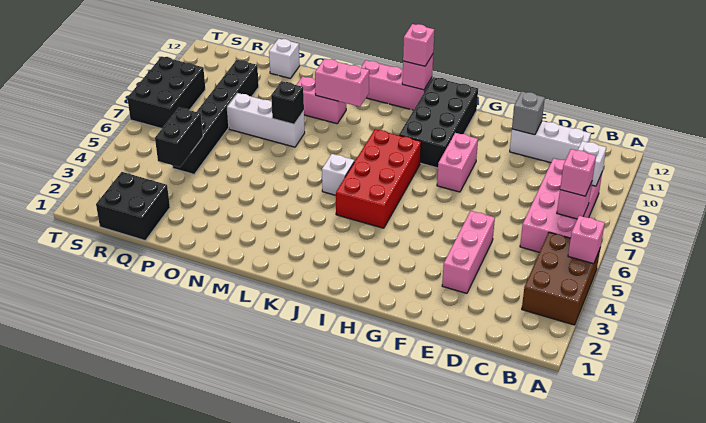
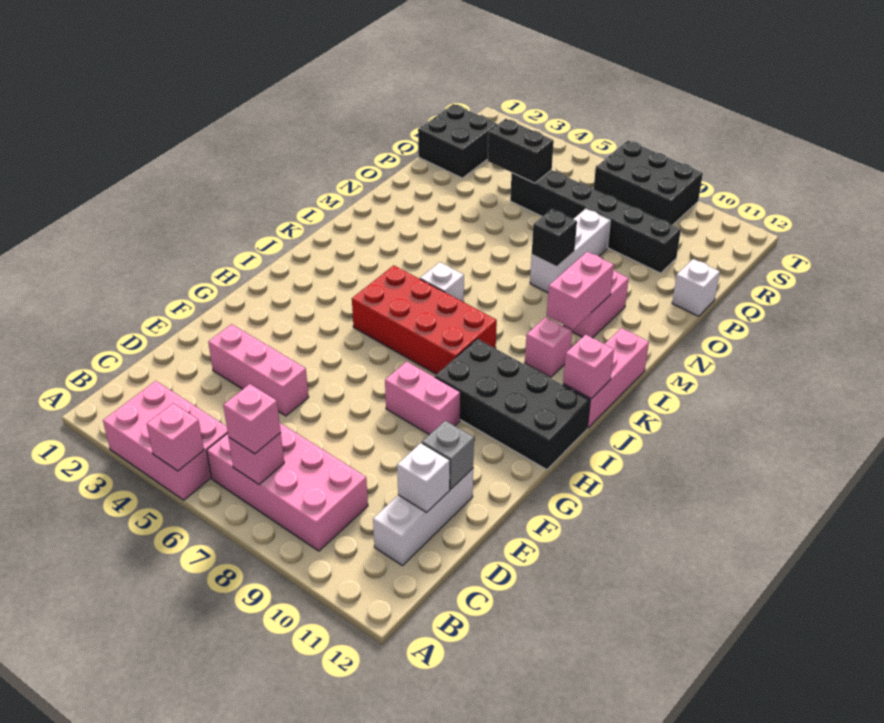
brown 2x3 brick [522,232,601,325] -> pink 2x3 brick [103,381,228,500]
white 1x1 brick [578,141,606,186] -> white 1x1 brick moved to [397,443,450,512]
pink 1x1 brick [403,24,434,66] -> pink 1x1 brick moved to [525,317,572,377]

